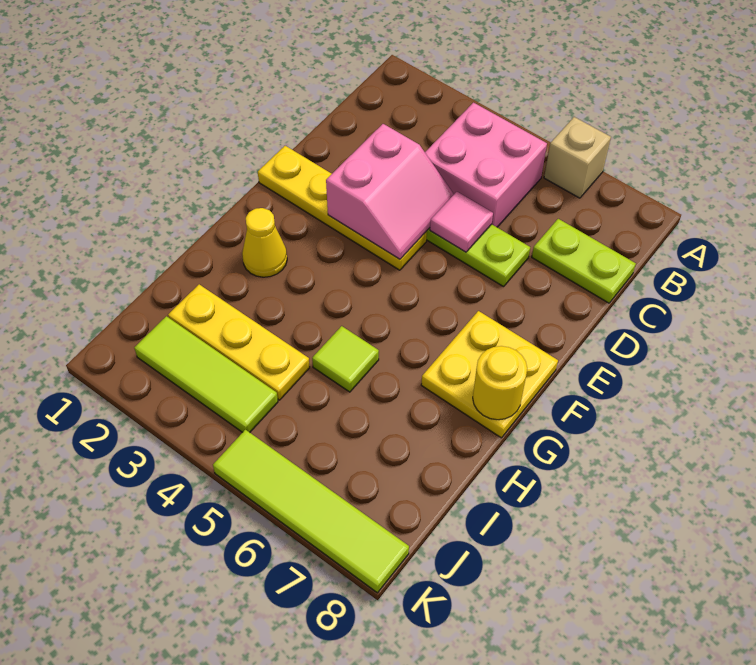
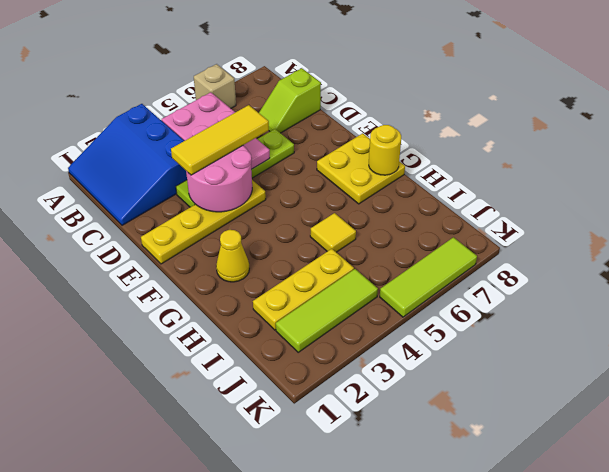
none -> blue 3x3 slope [68,104,187,225]
lime 1x2 plate [532,219,636,303] -> lime 1x2 slope [259,68,321,133]
pink 2x2 slope [326,124,454,259] -> pink 2x2 round brick [186,146,252,212]
none -> yellow 1x3 tile [171,105,269,175]
lime 1x1 tile [312,326,379,392] -> yellow 1x1 tile [310,213,356,252]
lime 1x4 tile [213,430,409,593] -> lime 1x3 tile [380,237,477,317]

